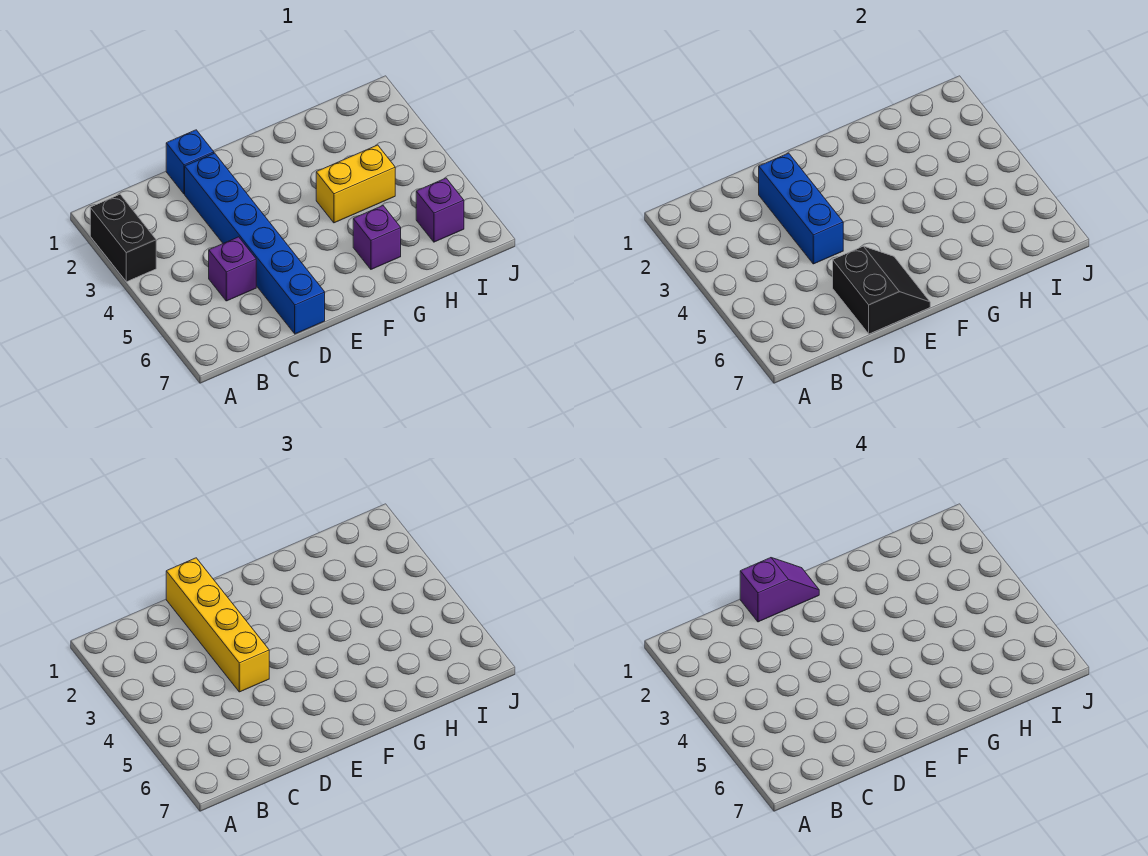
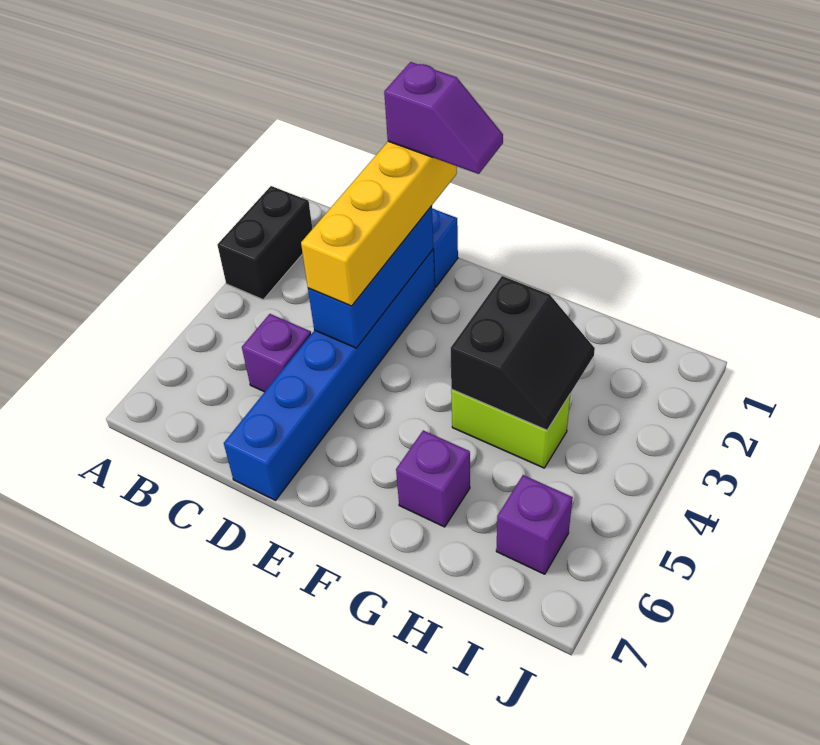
black 2x2 slope [833,246,930,334] -> black 2x2 slope moved to [450,276,595,430]
yellow 1x2 brick [316,145,395,223] -> lime 1x2 brick [451,390,570,468]

